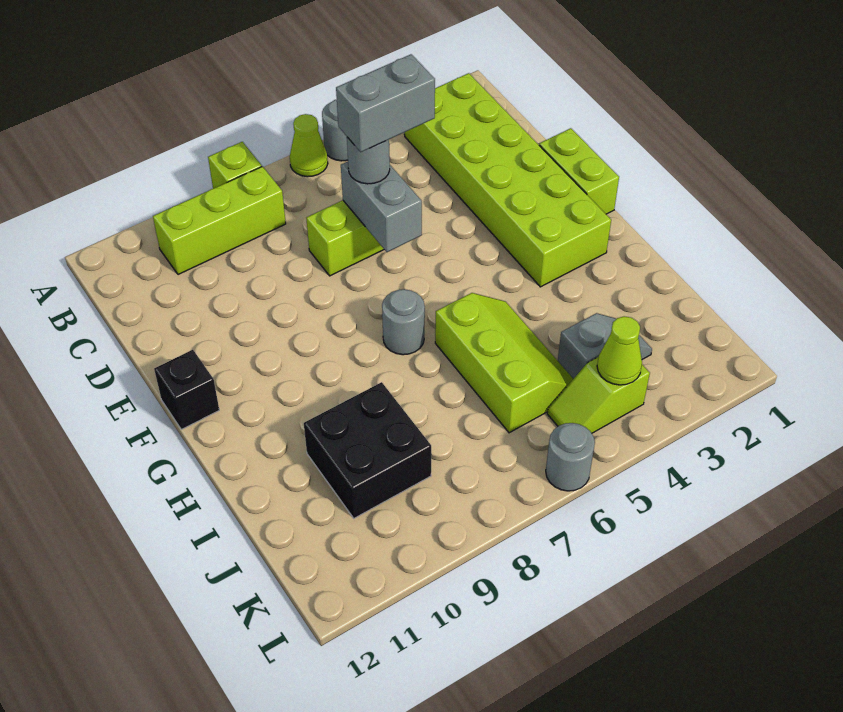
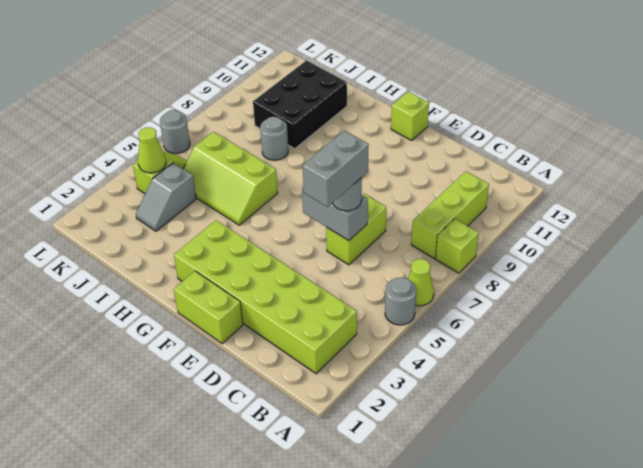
black 1x1 brick [154,350,219,429] -> lime 1x1 brick [391,92,429,140]
grey 1x1 round brick [382,289,425,355] -> grey 1x1 round brick moved to [260,117,288,160]
black 2x2 brick [304,382,431,518] -> black 2x3 brick [253,60,347,149]

